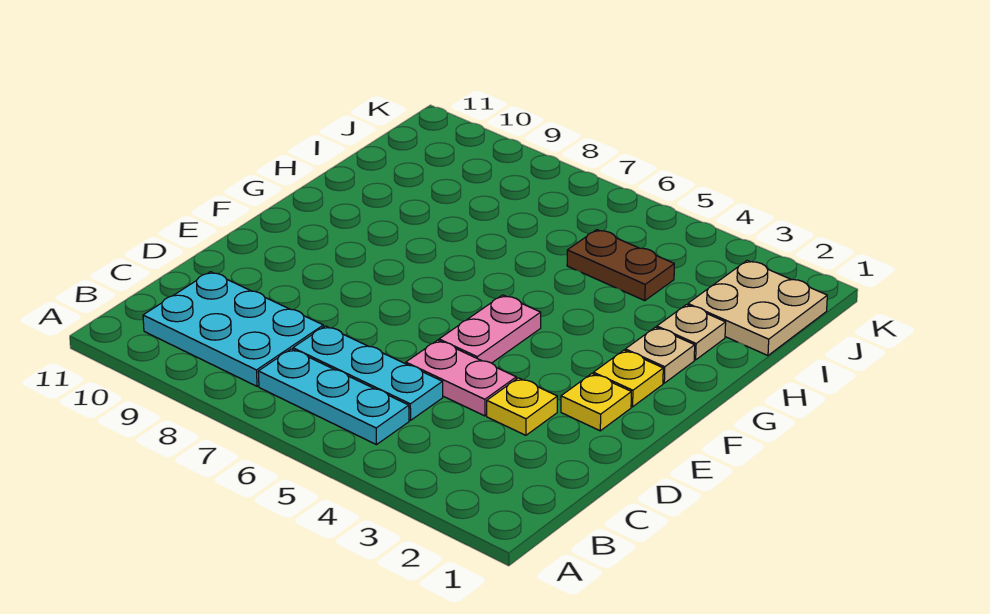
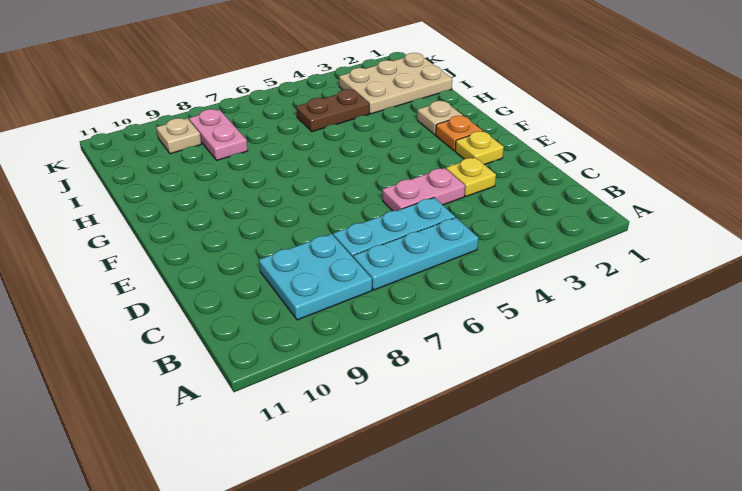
cyan 2x3 plate [143,272,323,386] -> cyan 2x2 plate [259,234,372,320]
pink 1x2 plate [439,295,541,363] -> pink 1x2 plate moved to [189,109,248,160]
yellow 1x1 plate [593,350,663,407] -> orange 1x1 plate [436,116,483,151]
tan 1x1 plate [657,305,726,360] -> tan 1x1 plate moved to [157,118,201,154]
tan 2x2 plate [688,260,827,356] -> tan 2x3 plate [339,53,452,114]

